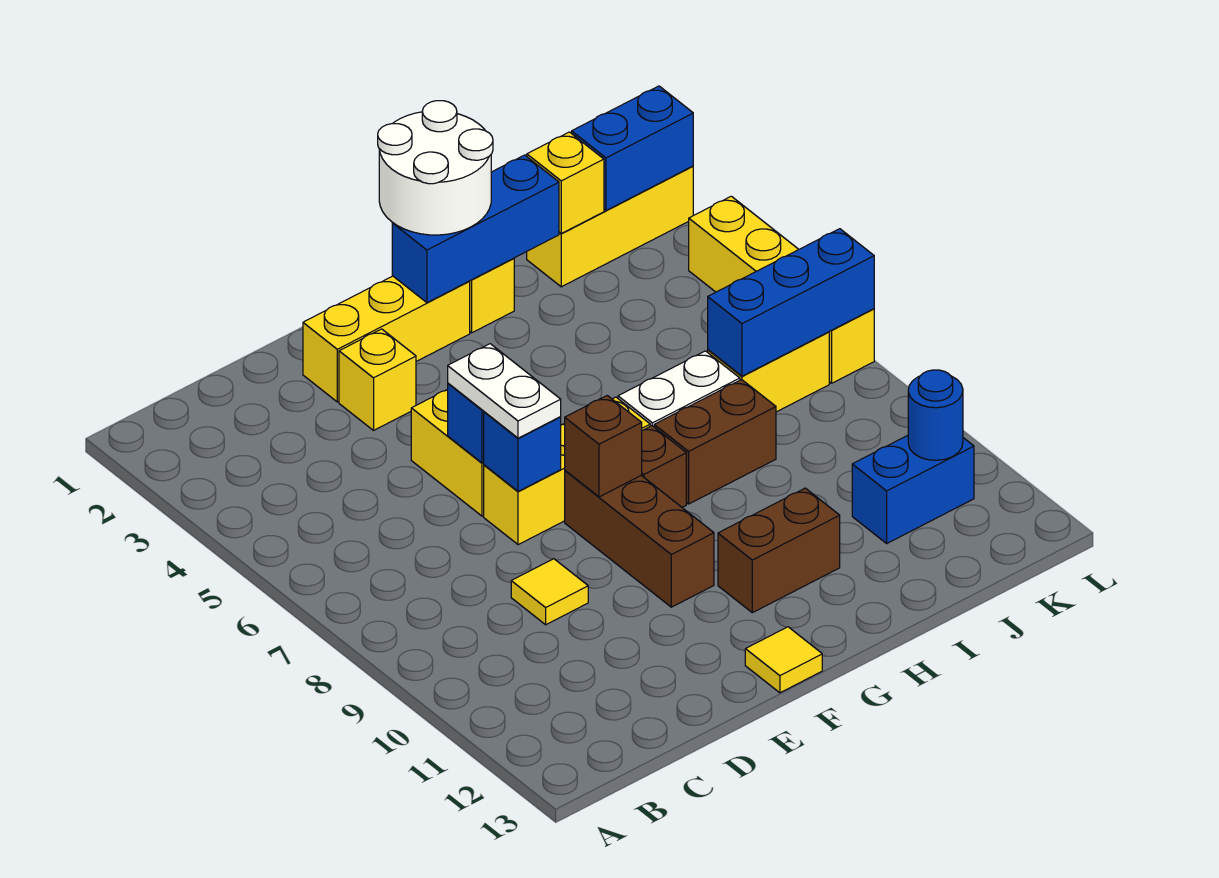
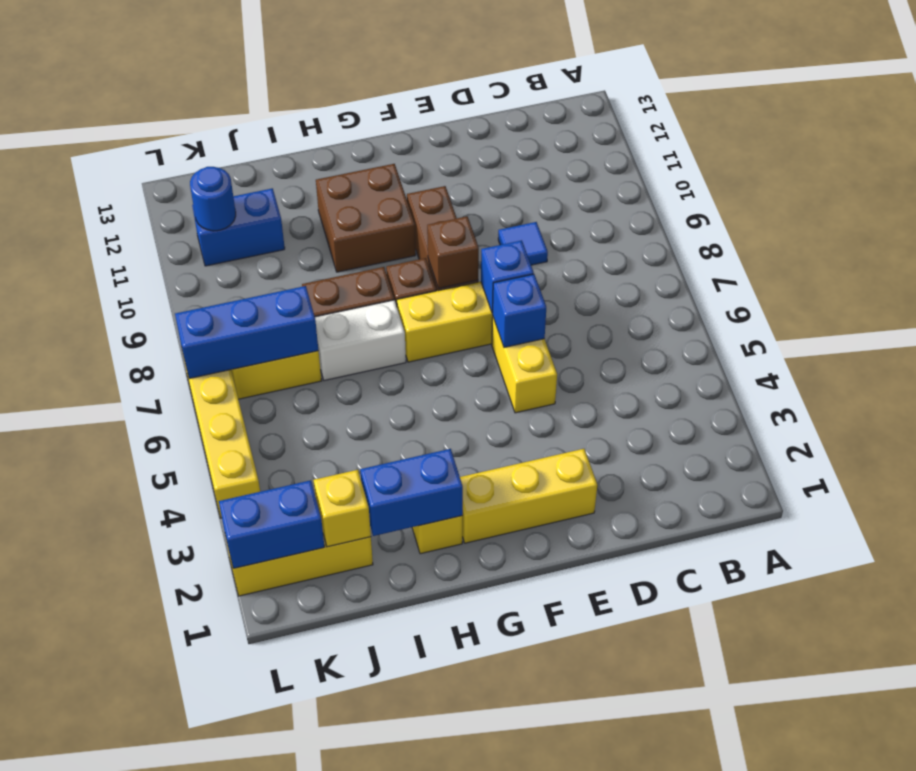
yellow 1x1 tile [511,559,588,625] -> blue 1x1 tile [498,222,548,265]
yellow 1x1 brick [339,329,416,430] -> none
white 1x2 plate [448,344,561,438] -> none
yellow 1x1 tile [745,627,822,693] -> none
white 2x2 round brick [378,101,493,235] -> none
blue 1x3 brick [392,155,559,303] -> blue 1x2 brick [360,449,463,536]
brown 1x2 brick [718,488,840,613] -> brown 2x2 brick [316,164,416,272]

